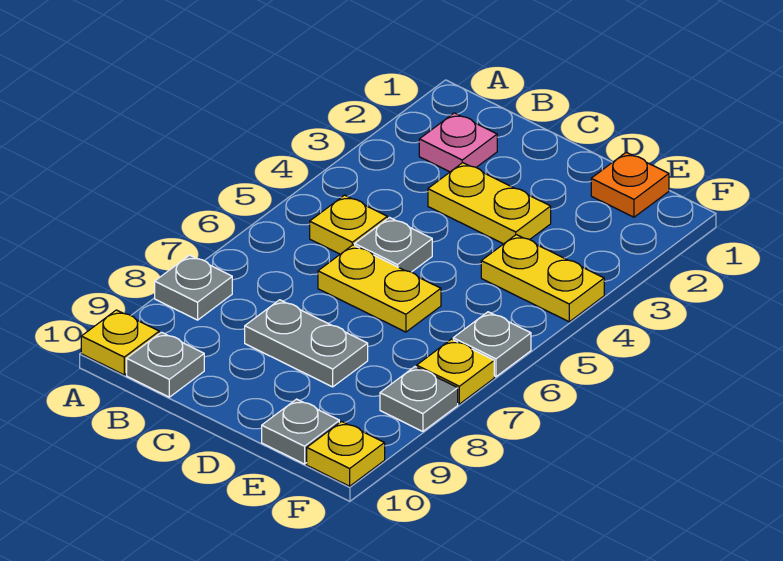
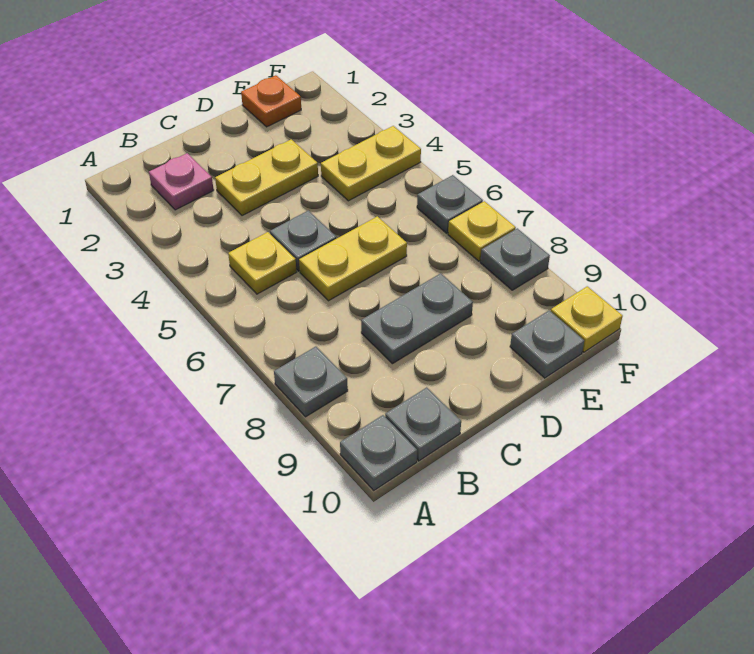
yellow 1x1 plate [81,310,159,375] -> grey 1x1 plate [340,415,417,490]

